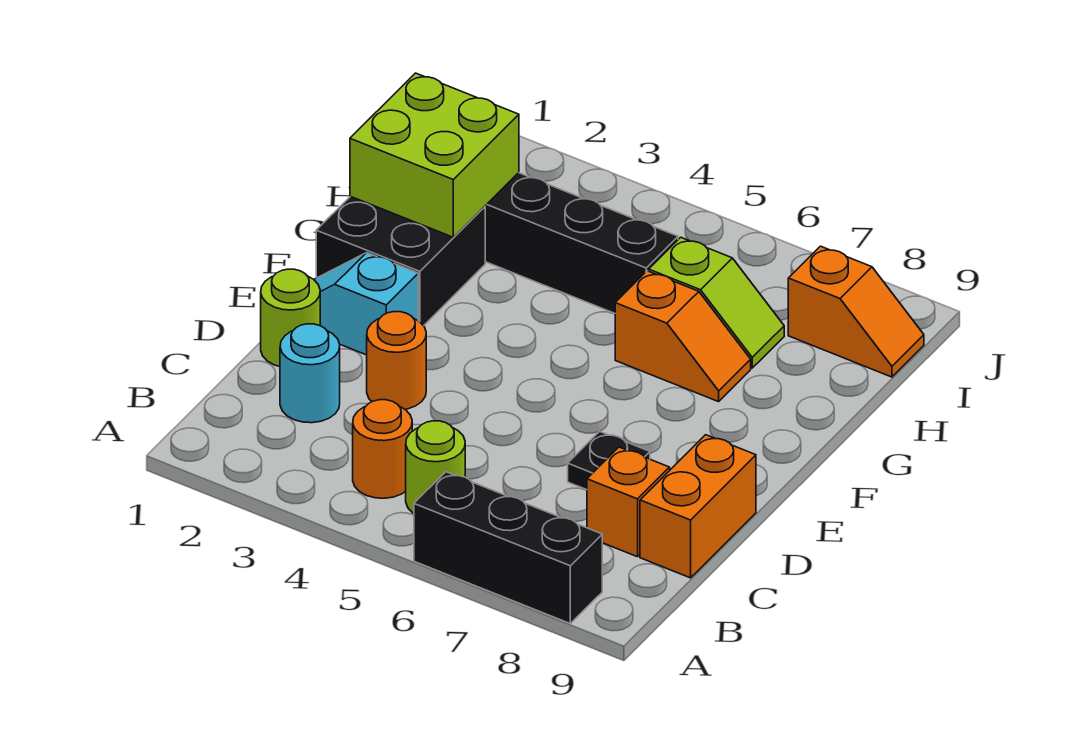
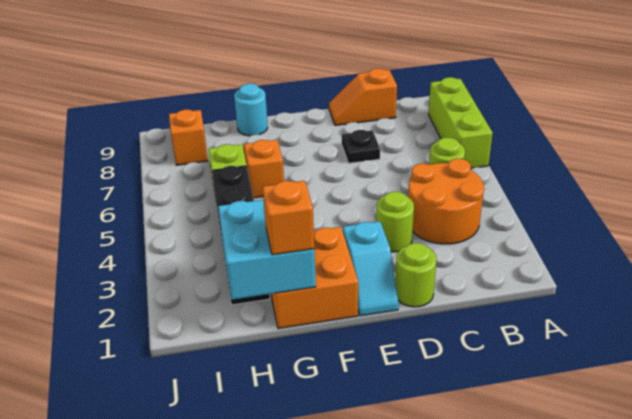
black 1x3 brick [414,472,602,623] -> lime 1x3 brick [428,77,493,168]
orange 1x1 round brick [353,400,412,498] -> orange 2x2 round brick [408,159,484,244]
cyan 1x1 round brick [280,324,340,423] -> cyan 1x1 round brick moved to [234,84,268,136]
orange 1x1 brick [587,447,670,557] -> orange 1x1 brick moved to [263,181,314,255]
orange 1x2 brick [640,435,756,578] -> orange 1x2 slope [329,68,397,126]
orange 1x1 round brick [367,312,426,409] -> lime 1x1 round brick [376,192,414,252]
black 2x2 brick [316,196,485,326] -> orange 2x2 brick [271,227,358,329]
lime 2x2 brick [350,73,519,237] -> cyan 2x2 brick [218,200,316,300]

